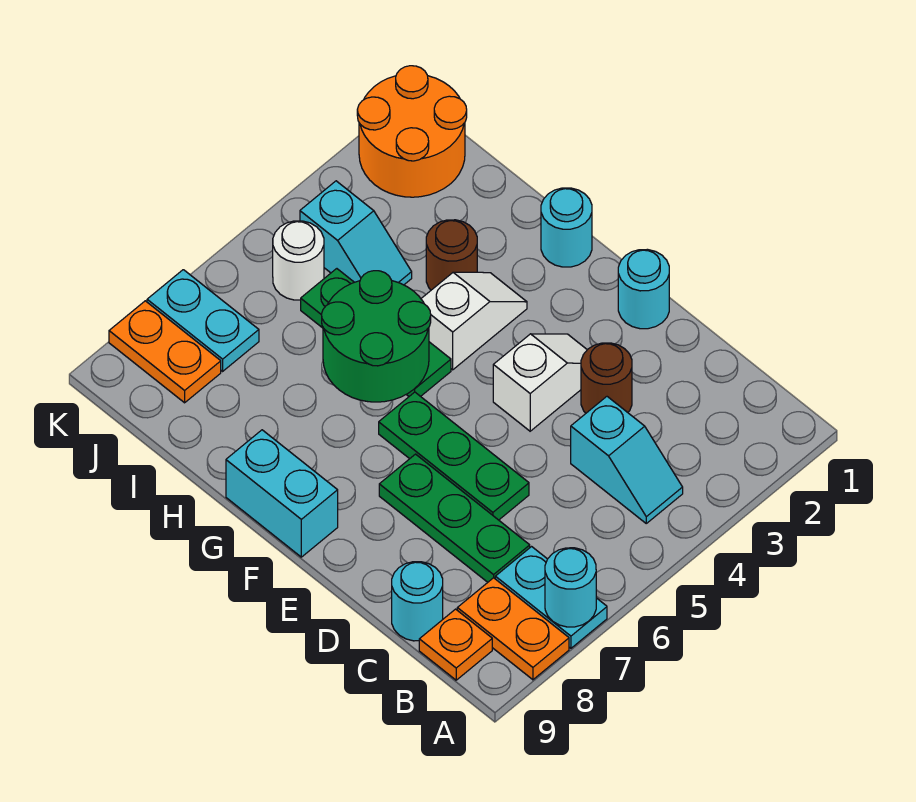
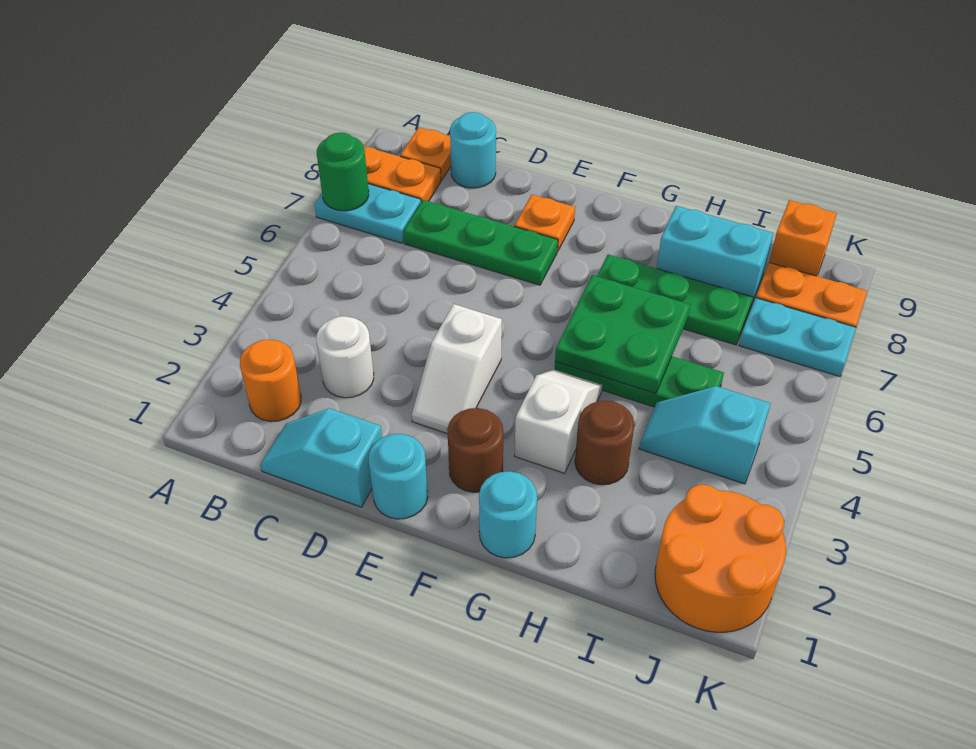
cyan 1x1 round brick [545,548,596,627] -> green 1x1 round brick [317,133,369,211]
none -> orange 1x1 round brick [240,340,301,421]
cyan 1x2 slope [571,397,683,523] -> cyan 1x2 slope moved to [260,408,382,507]
brown 1x1 round brick [581,343,632,413] -> brown 1x1 round brick moved to [447,408,503,492]
green 1x3 plate [379,392,529,520] -> green 1x3 plate moved to [597,254,753,345]
none -> orange 1x1 plate [514,195,575,251]
cyan 1x2 brick [226,430,338,557] -> cyan 1x2 brick moved to [657,206,773,305]
white 1x2 slope [421,272,527,370] -> white 1x2 slope turned to [515,370,602,473]
green 2x2 round brick [322,271,431,402] -> green 2x2 plate [555,275,690,393]
white 1x1 round brick [273,221,324,300] -> white 1x1 round brick moved to [316,316,374,398]
none -> orange 1x1 brick [769,200,837,276]

